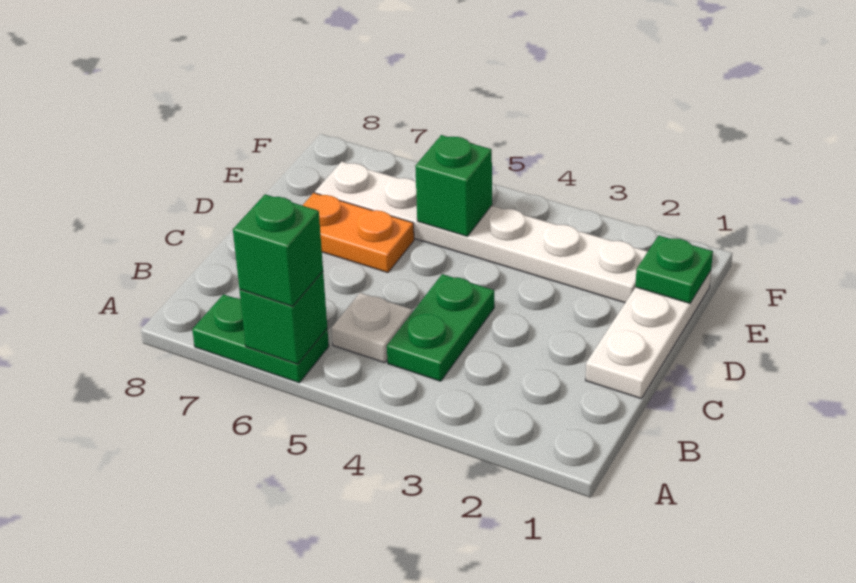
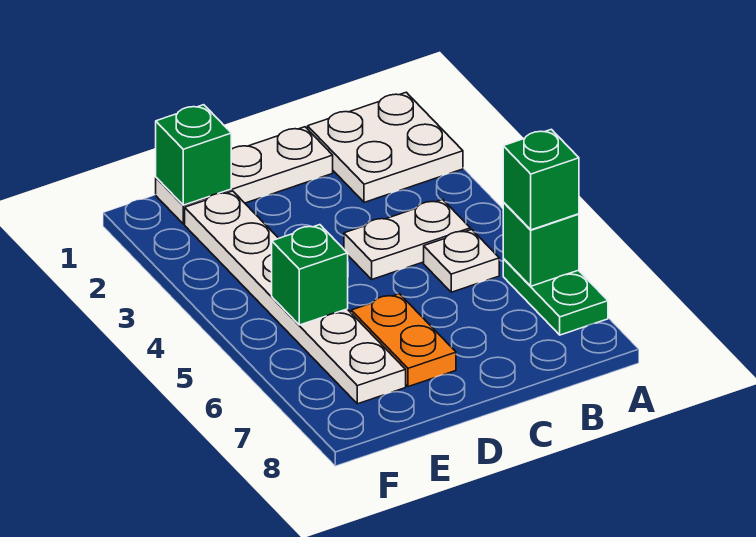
none -> white 2x2 plate [308,92,463,202]
green 1x2 plate [387,274,494,381] -> white 1x2 plate [344,199,470,279]
green 1x1 plate [635,236,713,303] -> green 1x1 brick [156,105,231,205]

